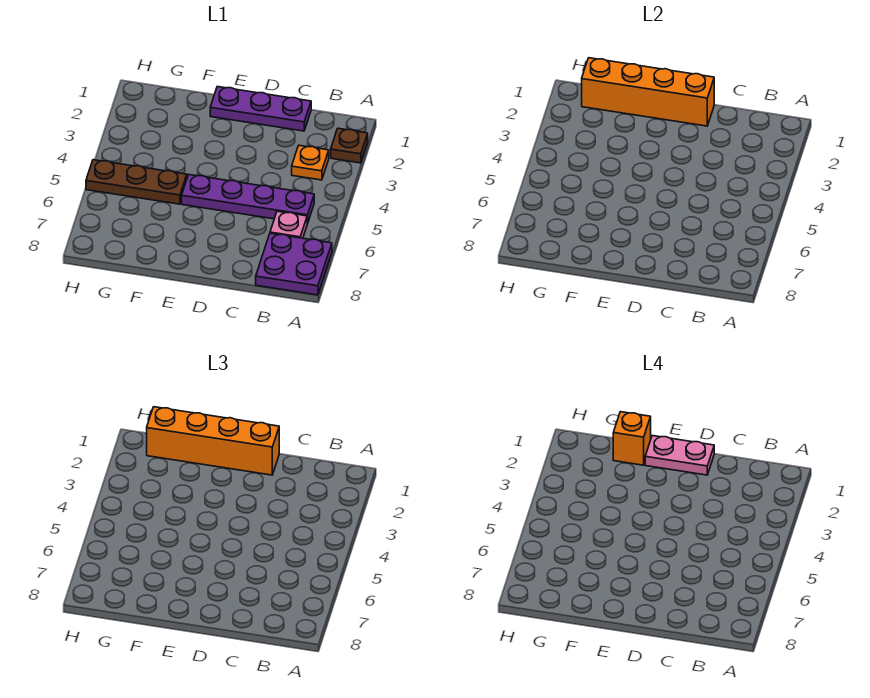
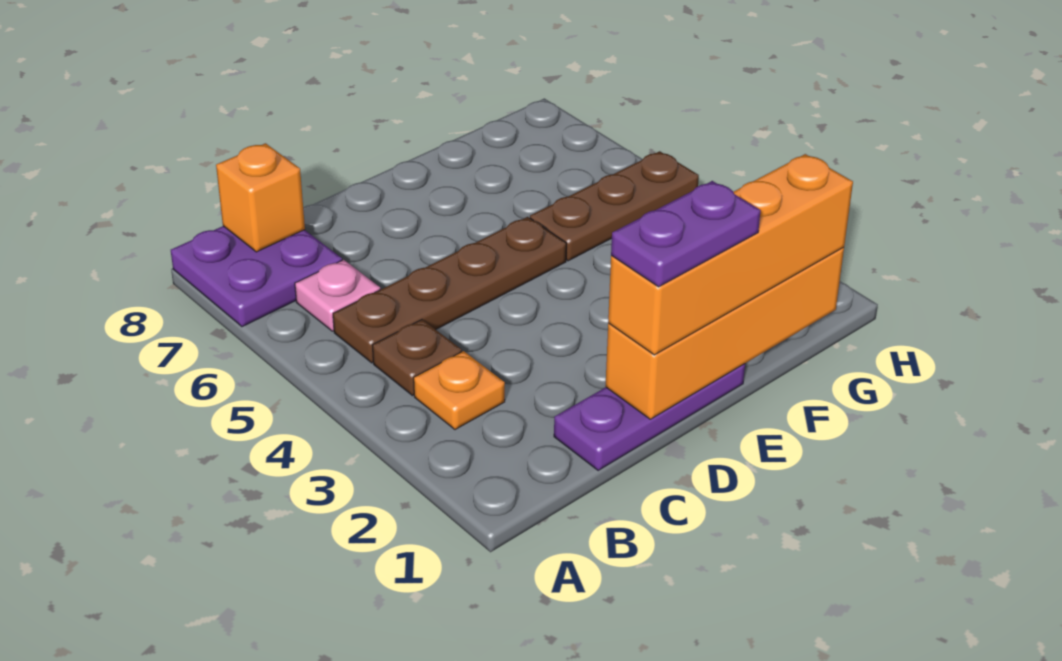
brown 1x1 plate [331,128,368,163] -> brown 1x1 plate moved to [372,320,462,396]
purple 1x4 plate [182,175,314,224] -> brown 1x4 plate [333,217,566,363]
pink 1x2 plate [645,436,714,475] -> purple 1x2 plate [611,181,761,287]
orange 1x1 brick [613,412,651,465] -> orange 1x1 brick moved to [216,143,305,252]

